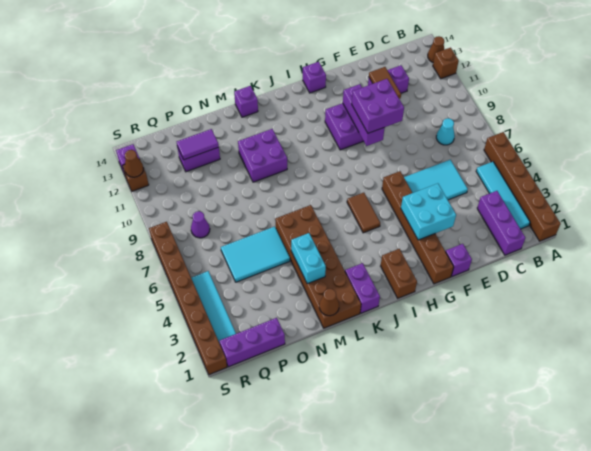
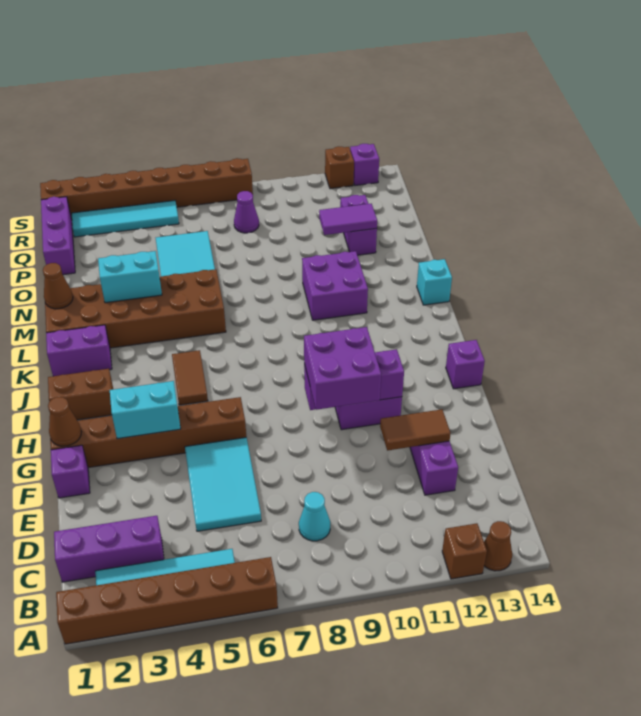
cyan 2x2 brick [401,183,456,240] -> cyan 1x2 brick [110,381,181,439]
brown 1x2 tile [347,193,380,233] -> brown 1x2 tile turned to [172,350,208,405]
purple 1x1 brick [234,86,258,117] -> cyan 1x1 brick [417,259,452,305]
purple 1x2 tile [177,129,219,160] -> purple 1x2 tile turned to [319,204,377,235]
brown 1x1 cone [124,150,144,177] -> brown 1x1 cone moved to [48,397,81,446]

